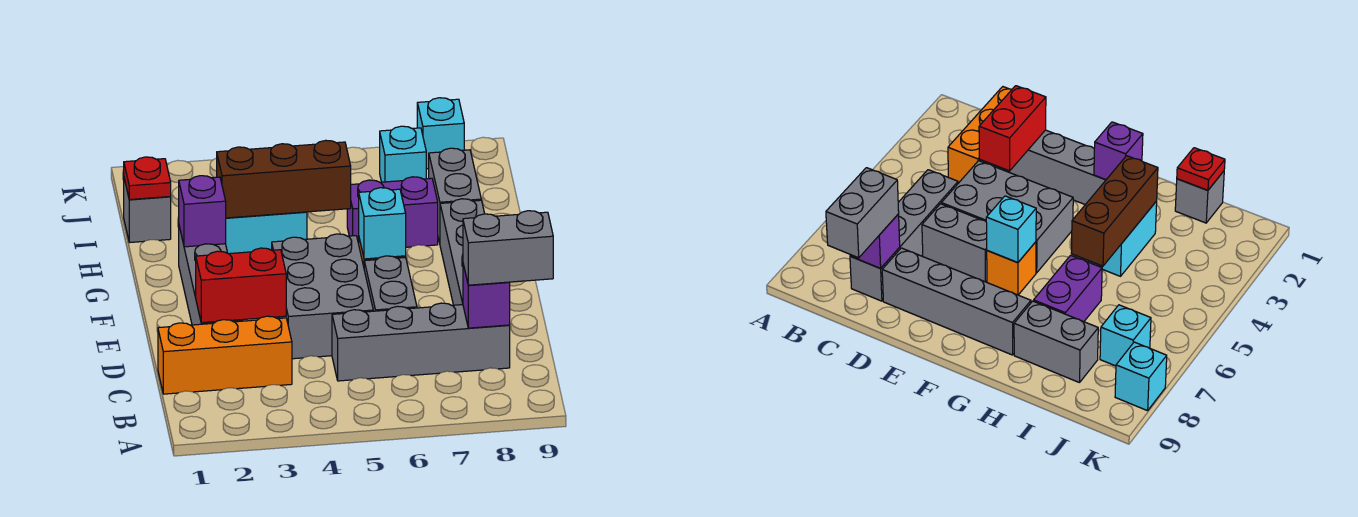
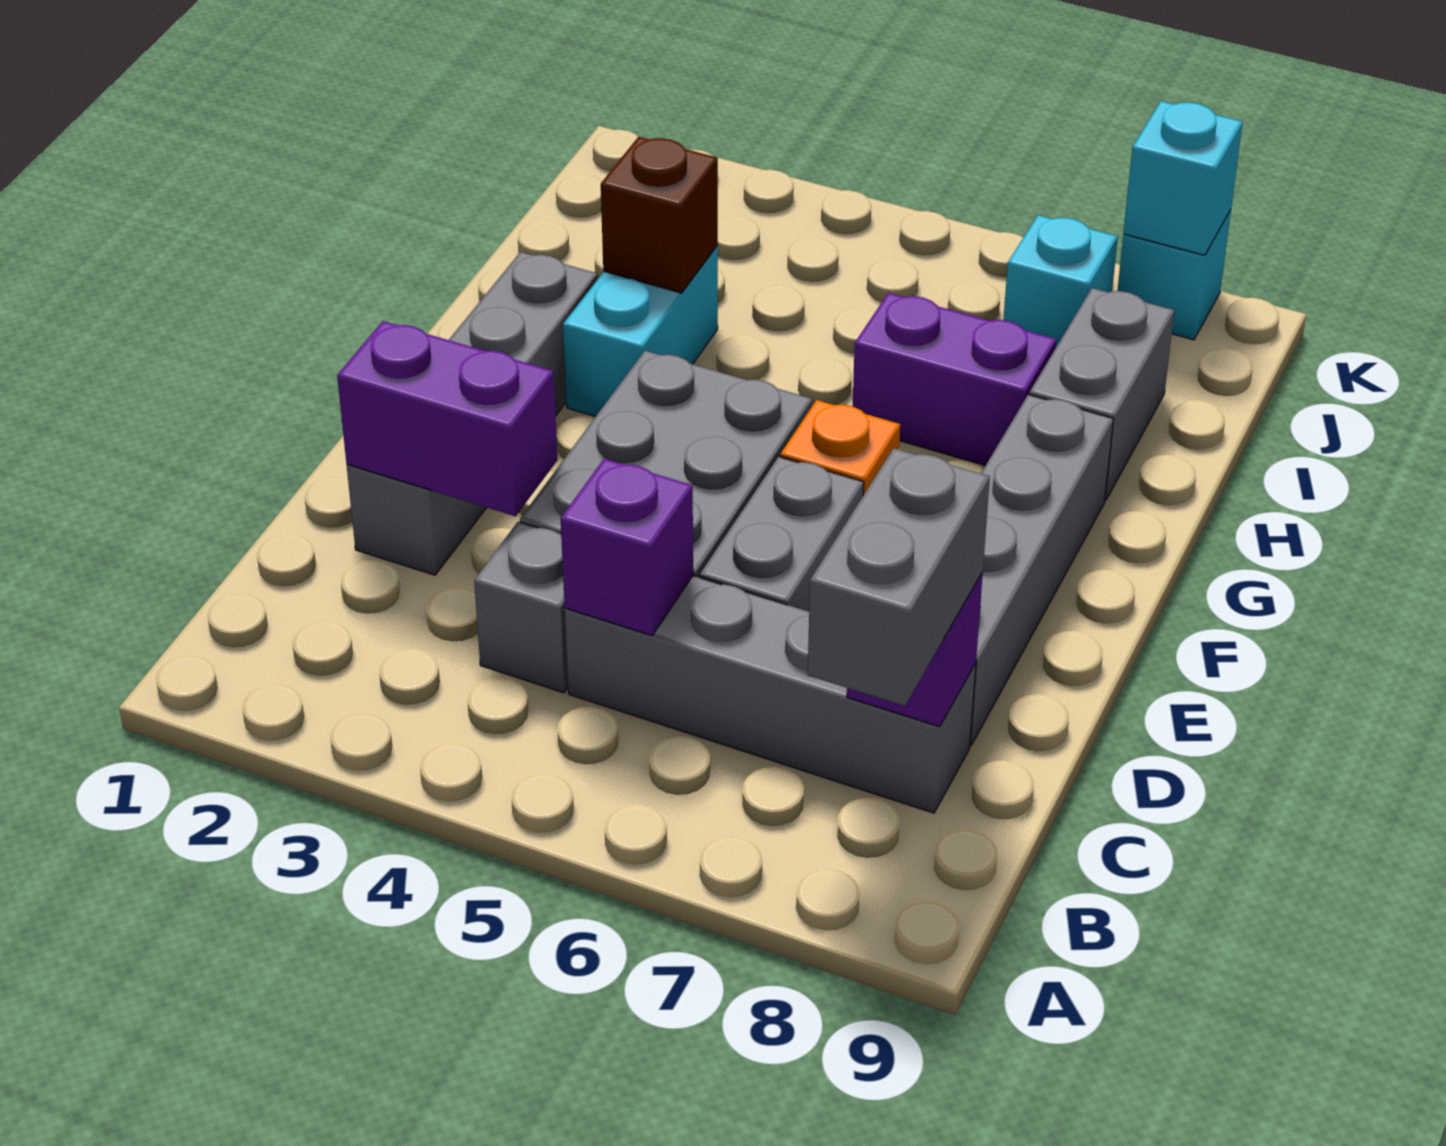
orange 1x3 brick [158,316,292,394] -> none
grey 1x2 brick [463,211,553,285] -> grey 1x2 brick turned to [808,448,990,706]
red 1x2 brick [196,248,286,323] -> purple 1x2 brick [337,321,558,516]
cyan 1x1 brick [359,188,406,259] -> cyan 1x1 brick moved to [1123,101,1243,255]
purple 1x1 brick [179,176,226,247] -> purple 1x1 brick moved to [561,459,693,636]
cyan 1x2 brick [226,212,307,254] -> cyan 1x2 brick turned to [563,246,718,417]
brown 1x3 brick [217,140,351,218] -> brown 1x1 brick [601,137,718,293]
grey 1x1 brick [124,179,171,243] -> grey 1x1 brick moved to [474,522,568,693]
red 1x1 plate [124,157,171,200] -> none

